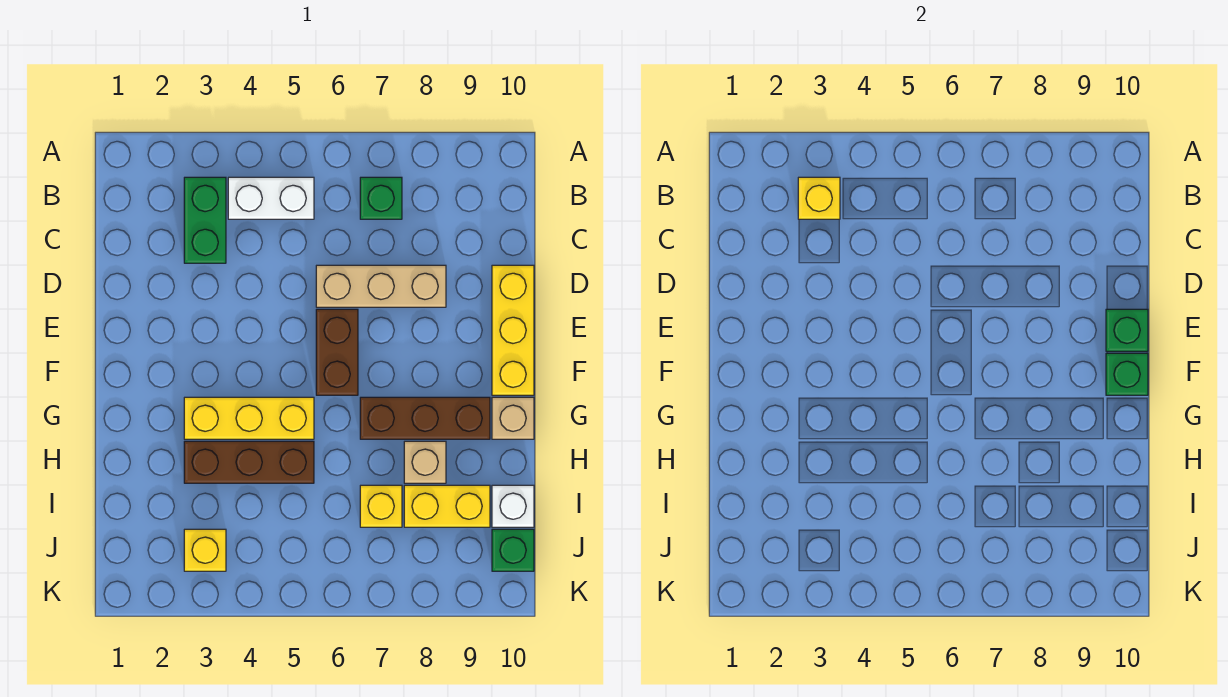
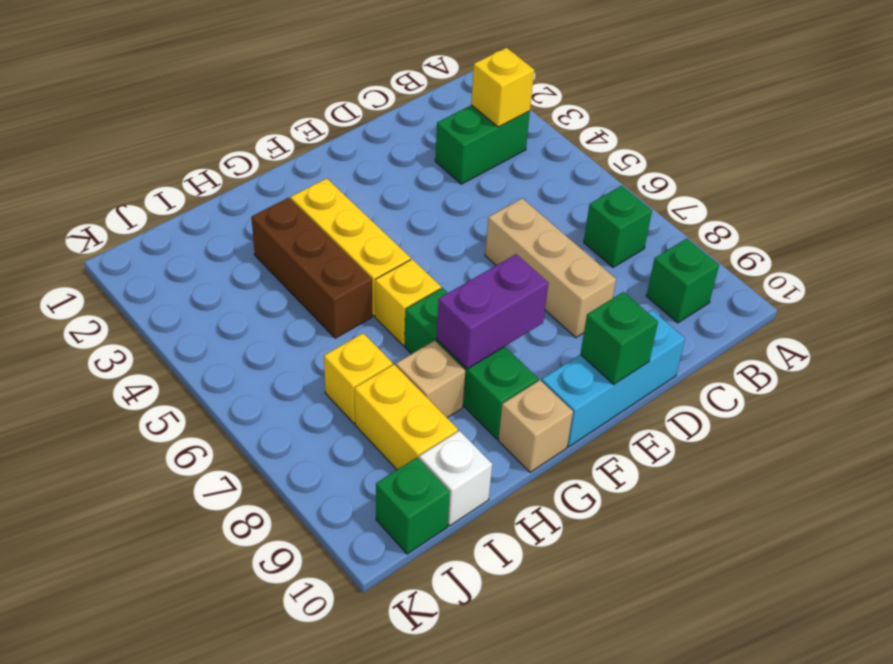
white 1x2 brick [228,177,314,219] -> none
yellow 1x3 brick [492,265,534,395] -> cyan 1x3 brick [542,310,685,447]
brown 1x2 brick [316,309,358,395] -> none
none -> purple 1x2 brick [437,254,548,369]
green 1x1 brick [1106,353,1148,395] -> green 1x1 brick moved to [647,238,719,323]
brown 1x3 brick [360,397,490,439] -> green 1x3 brick [405,288,538,439]
yellow 1x1 brick [184,529,226,571] -> yellow 1x1 brick moved to [375,259,441,345]

